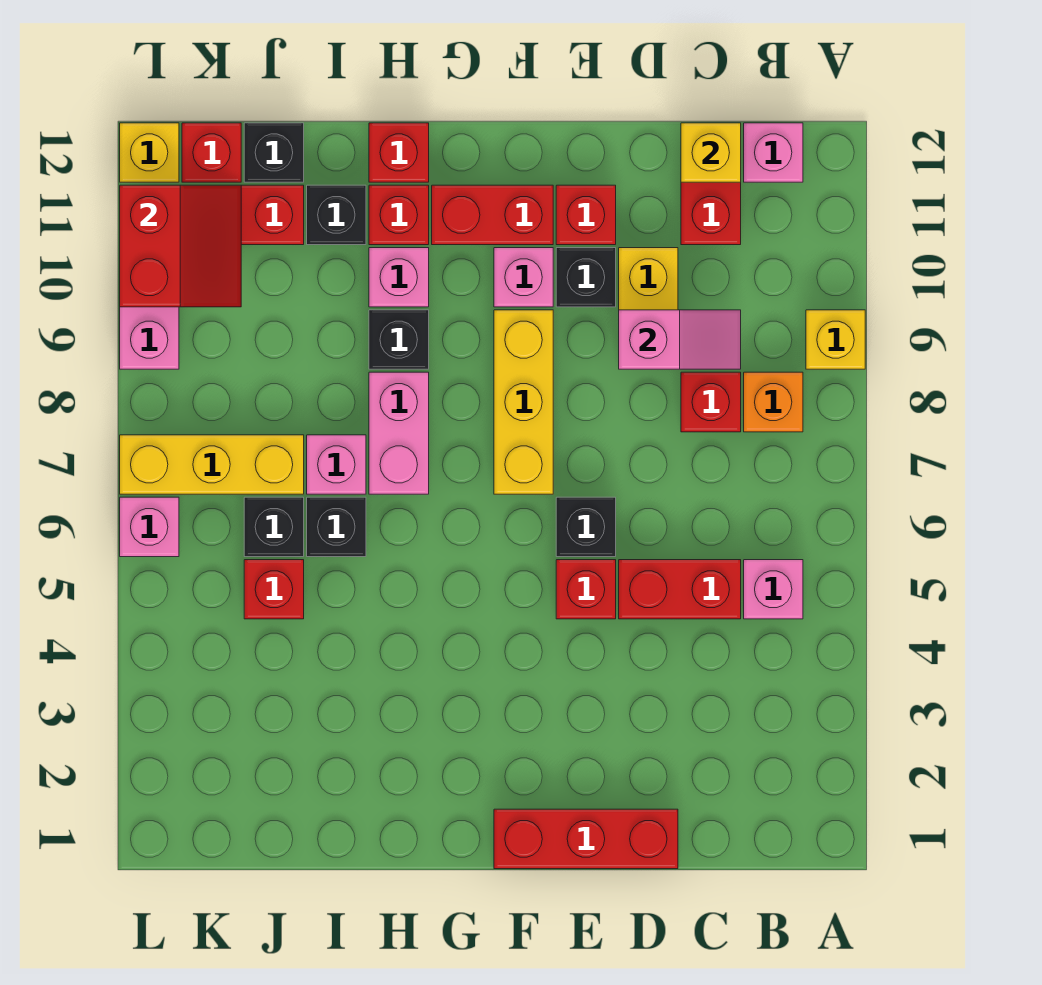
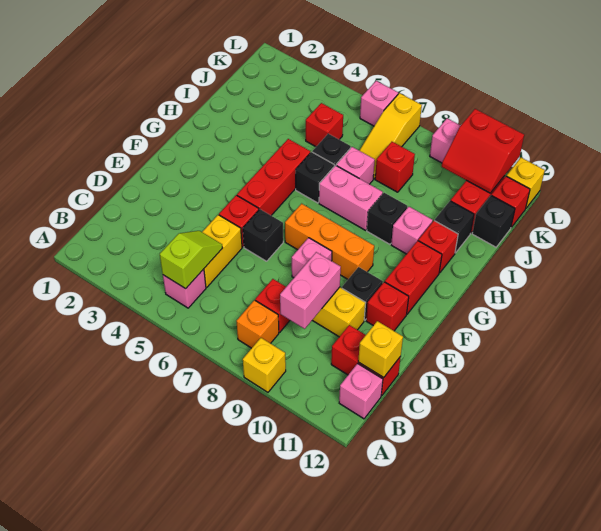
none -> lime 1x2 slope [160,231,222,289]
red 1x2 brick [619,560,741,619] -> yellow 1x2 brick [203,215,242,287]
pink 1x2 slope [619,310,741,369] -> pink 1x2 brick [280,252,341,329]
red 1x3 brick [494,809,678,869] -> red 1x3 brick moved to [237,139,310,216]
yellow 1x3 brick [494,310,553,494] -> orange 1x3 brick [285,204,374,279]
pink 1x1 brick [494,248,553,307] -> pink 1x1 brick moved to [292,238,332,278]
red 1x1 brick [369,123,429,182] -> red 1x1 brick moved to [375,142,415,192]
black 1x1 brick [244,497,304,557] -> black 1x1 brick moved to [296,152,334,203]
yellow 1x3 brick [120,435,304,494] -> yellow 1x3 slope [359,93,422,179]

